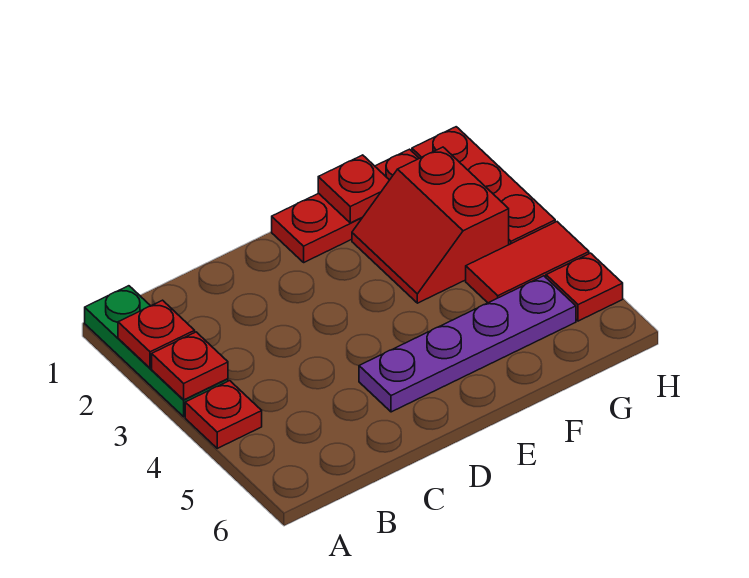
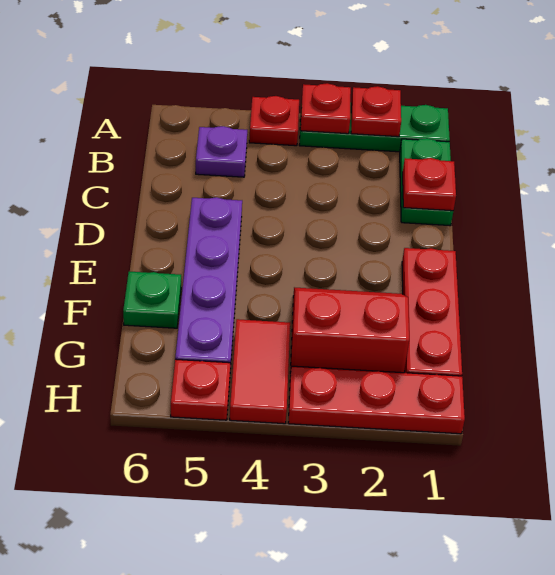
none -> green 1x2 plate [400,138,453,226]
none -> purple 1x1 plate [196,126,247,177]
red 1x1 plate [318,155,389,223] -> red 1x1 plate moved to [403,158,456,211]
none -> green 1x1 plate [123,271,181,328]

